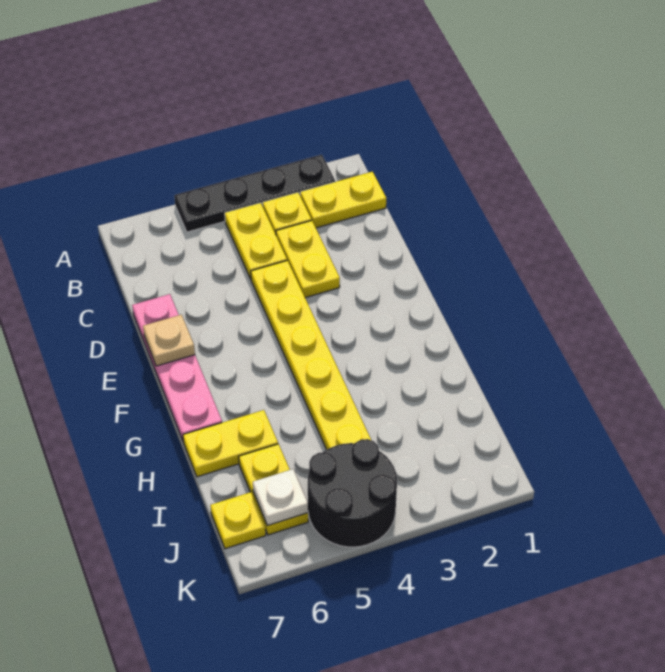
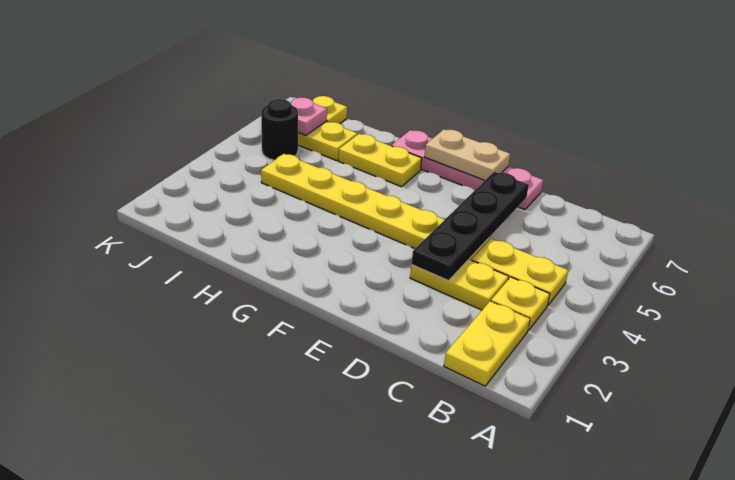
black 1x4 plate [174,155,335,232] -> black 1x4 plate moved to [411,172,529,281]
tan 1x1 plate [143,315,195,366] -> tan 1x2 plate [424,129,510,180]
yellow 1x2 plate [183,410,278,477] -> yellow 1x2 plate turned to [338,134,422,187]
black 2x2 round brick [308,439,397,547] -> black 1x1 round brick [261,99,298,160]
white 1x1 plate [253,469,308,526] -> pink 1x1 plate [291,98,327,135]

